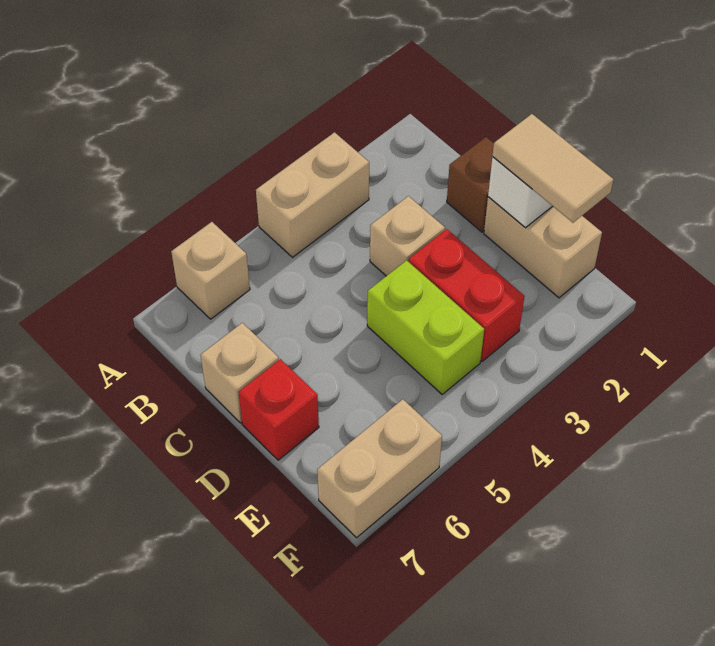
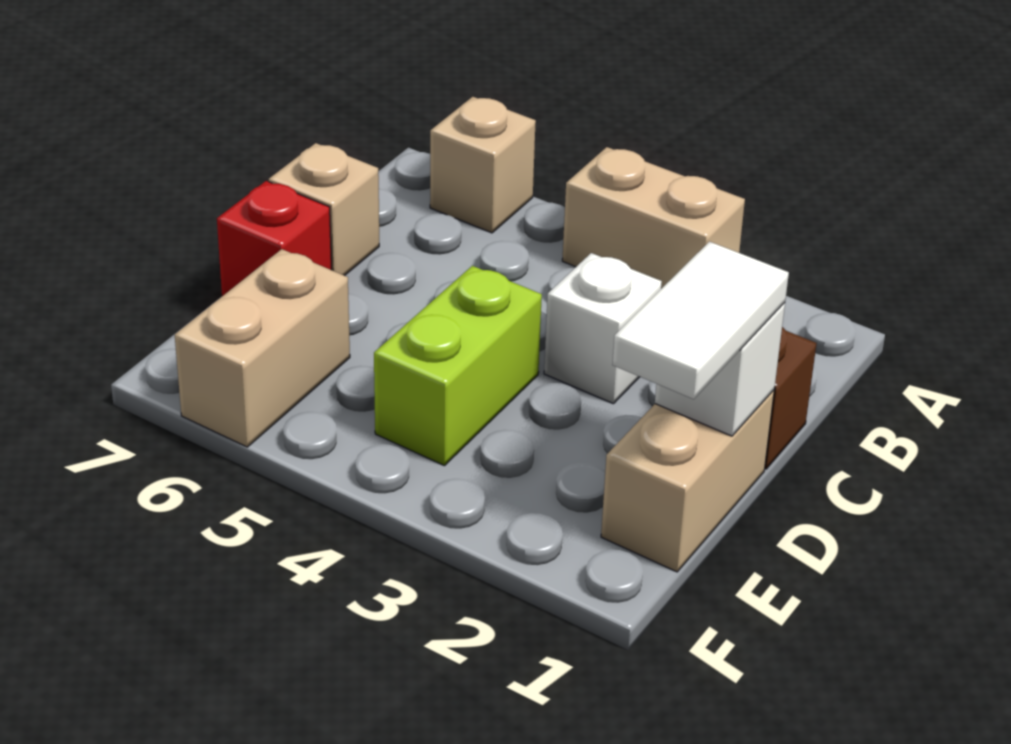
tan 1x1 brick [370,196,445,276] -> white 1x1 brick [544,253,662,404]
tan 1x2 tile [493,114,613,223] -> white 1x2 tile [612,242,789,399]
red 1x2 brick [409,229,525,361] -> none
tan 1x2 brick [317,399,442,538] -> tan 1x2 brick turned to [175,249,350,447]

